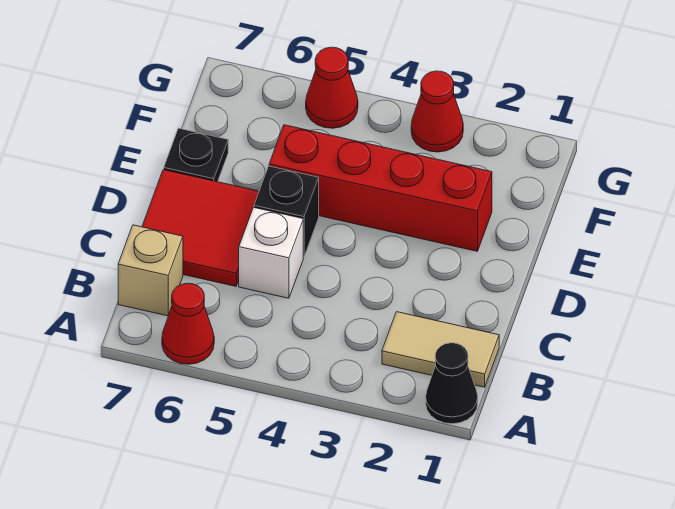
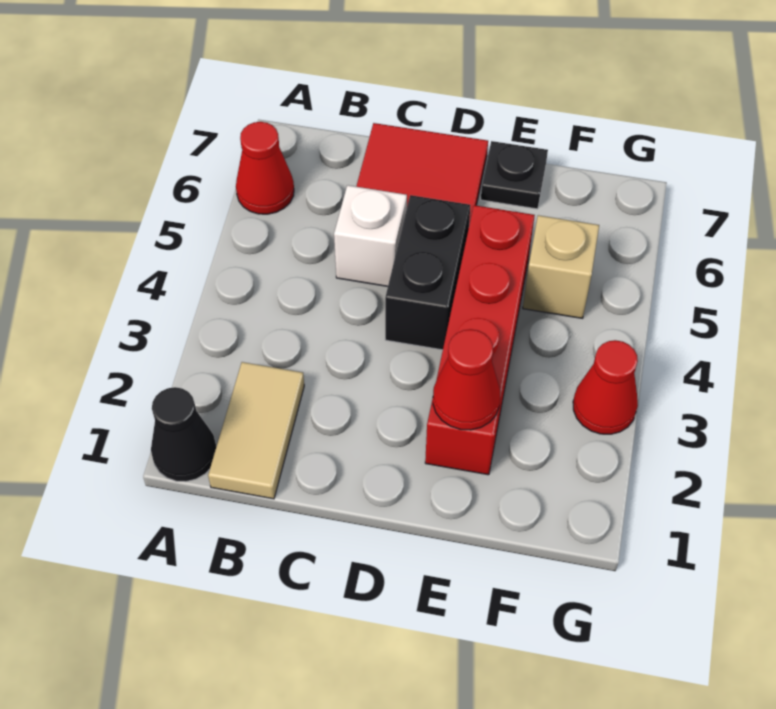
tan 1x1 brick [118,225,183,316] -> tan 1x1 brick moved to [523,215,599,318]
black 1x1 brick [254,166,319,257] -> black 1x2 brick [385,195,470,350]
red 1x1 cone [306,47,358,128] -> red 1x1 cone moved to [433,329,500,430]

